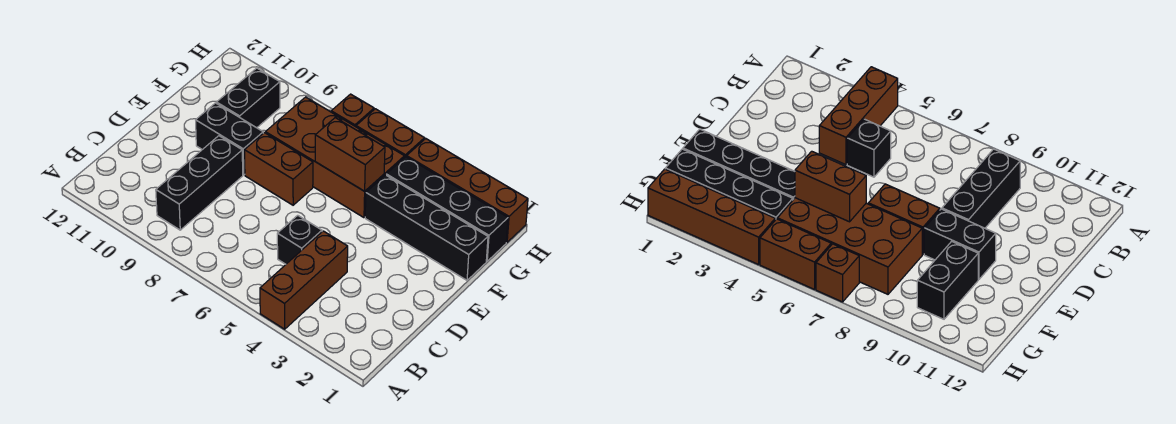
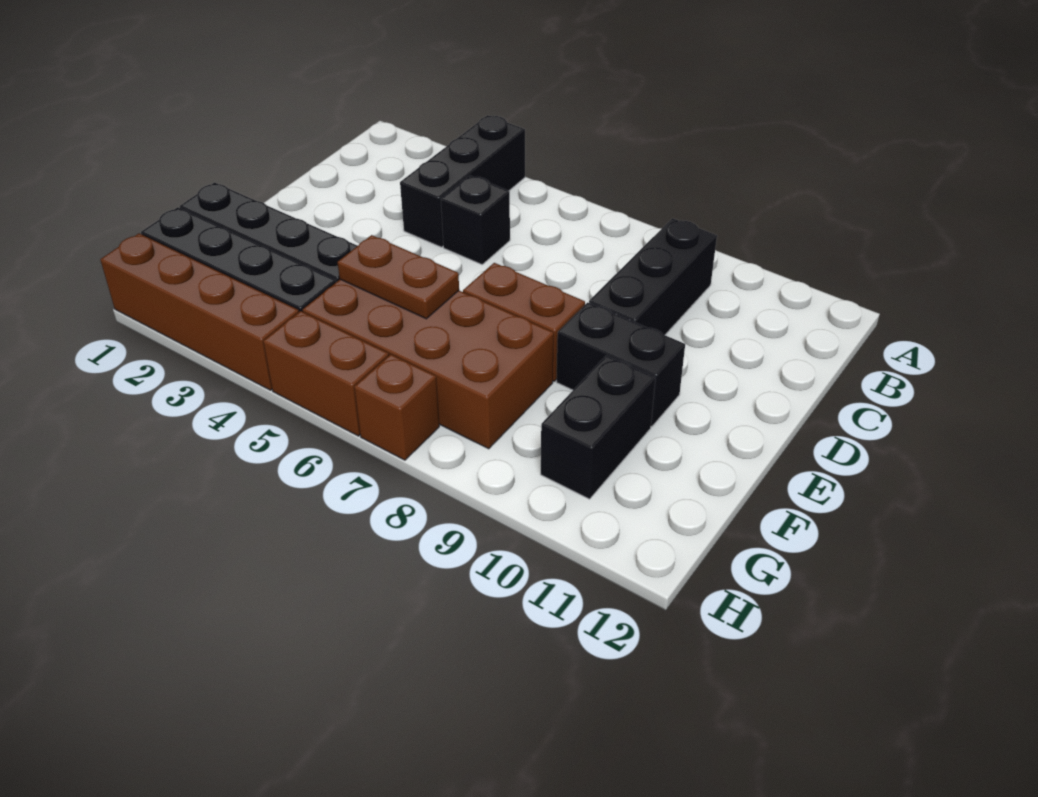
brown 1x3 brick [260,231,348,329] -> black 1x3 brick [400,115,525,247]
brown 1x2 brick [315,118,385,191] -> brown 1x2 plate [338,235,459,319]

